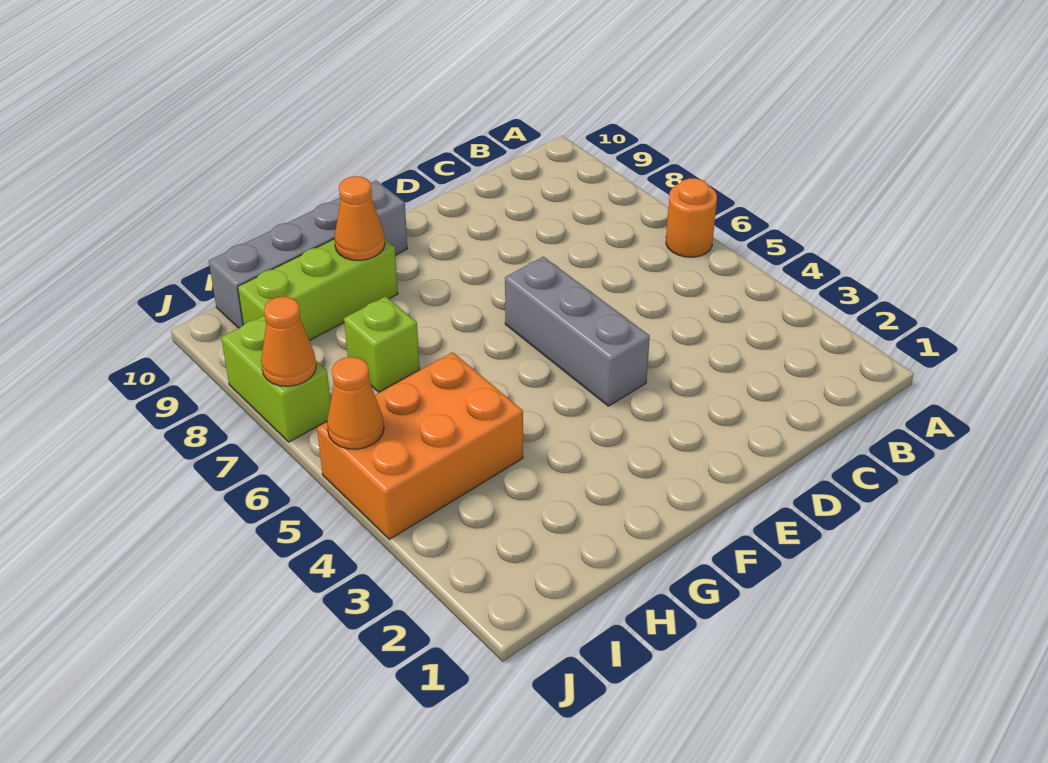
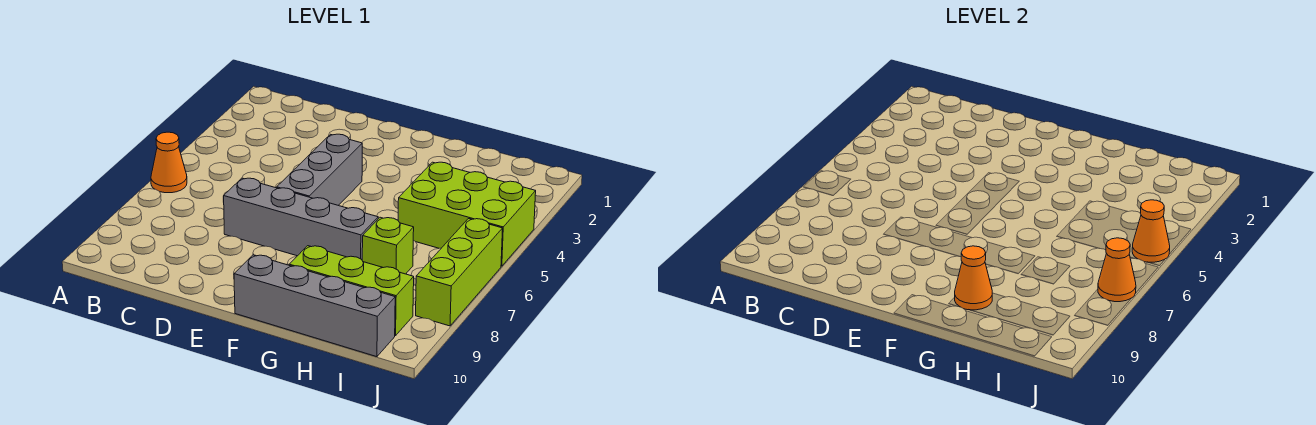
orange 1x1 round brick [666,178,717,257] -> orange 1x1 cone [151,132,187,193]
none -> grey 1x4 brick [223,178,378,260]
orange 2x3 brick [317,352,523,539] -> lime 2x3 brick [398,162,536,266]
lime 1x2 brick [221,315,331,442] -> lime 1x3 brick [416,219,503,326]

